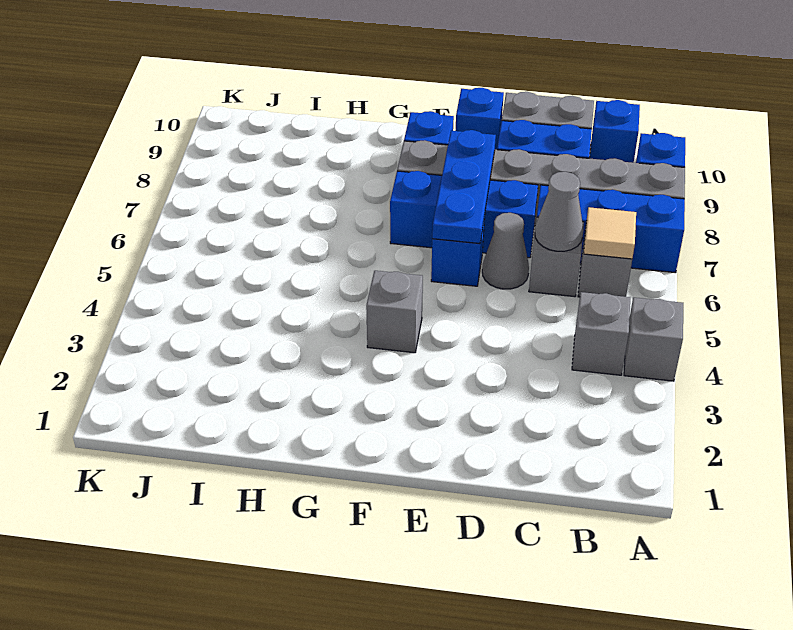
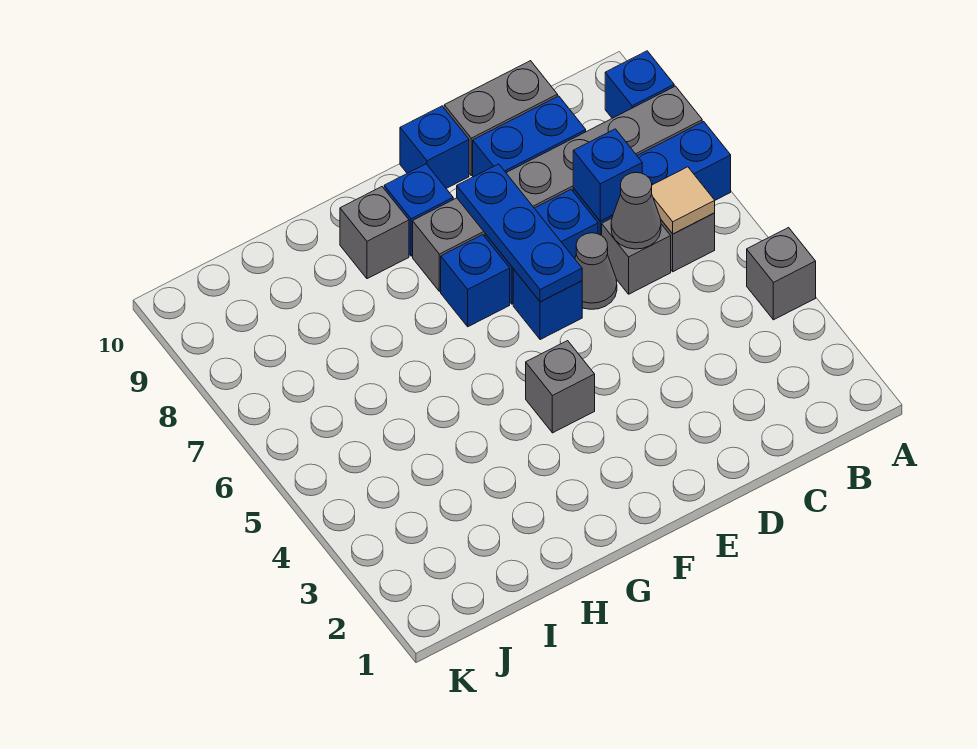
grey 1x1 brick [572,292,630,375] -> grey 1x1 brick moved to [340,187,409,279]
blue 1x1 brick [590,100,640,163] -> blue 1x1 brick moved to [573,129,642,221]

